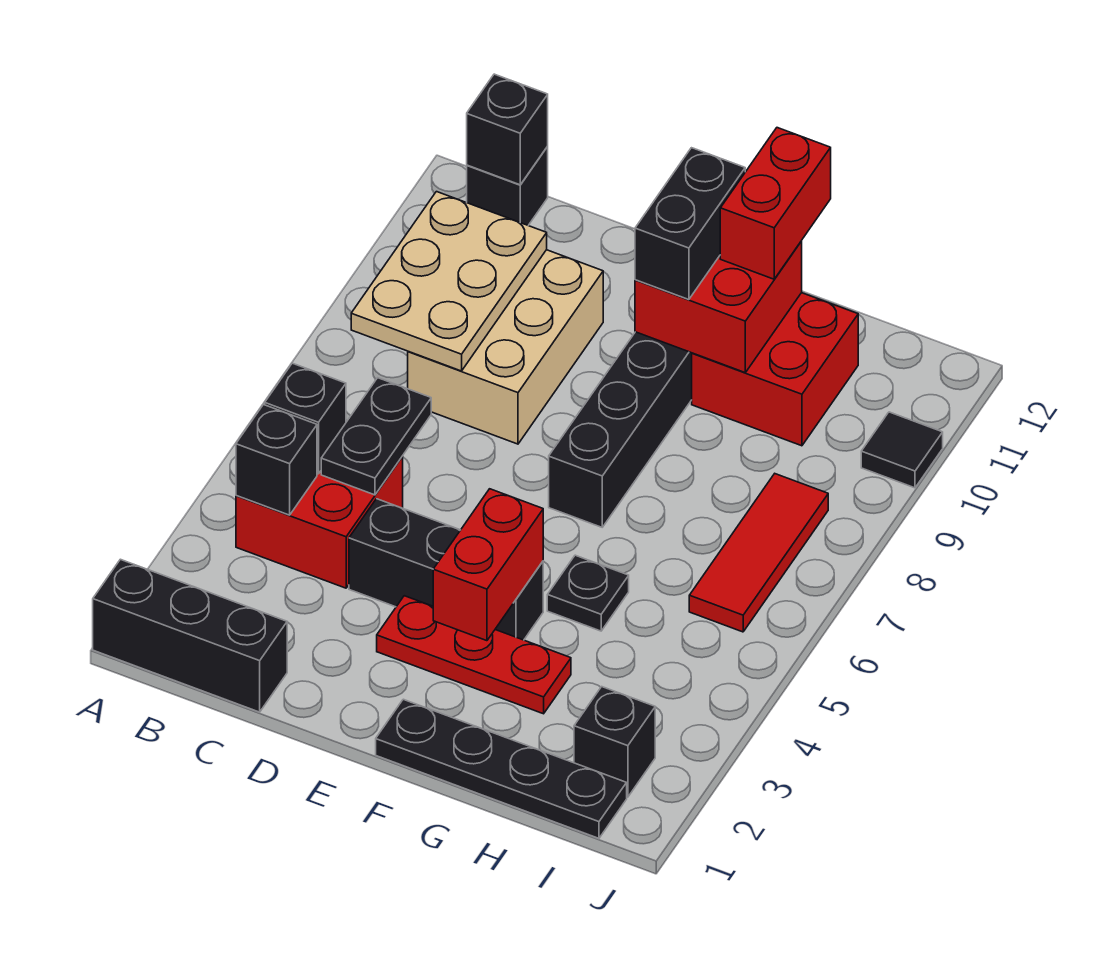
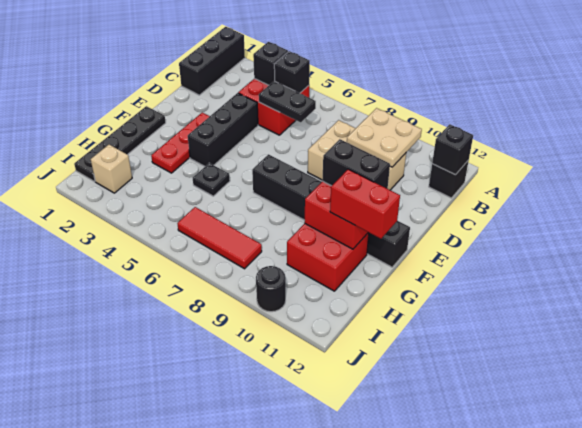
tan 2x3 plate [351,192,547,371] -> tan 2x2 plate [347,108,422,167]
red 1x2 brick [433,489,543,641] -> none
black 1x1 brick [574,687,655,797] -> tan 1x1 brick [91,145,132,193]
black 1x1 tile [861,412,943,488] -> black 1x1 round brick [256,266,286,312]

